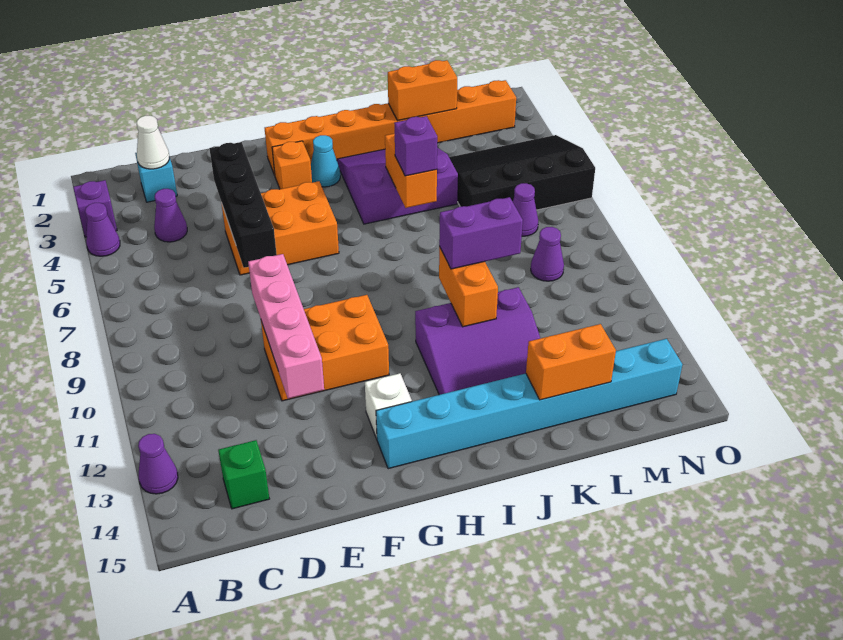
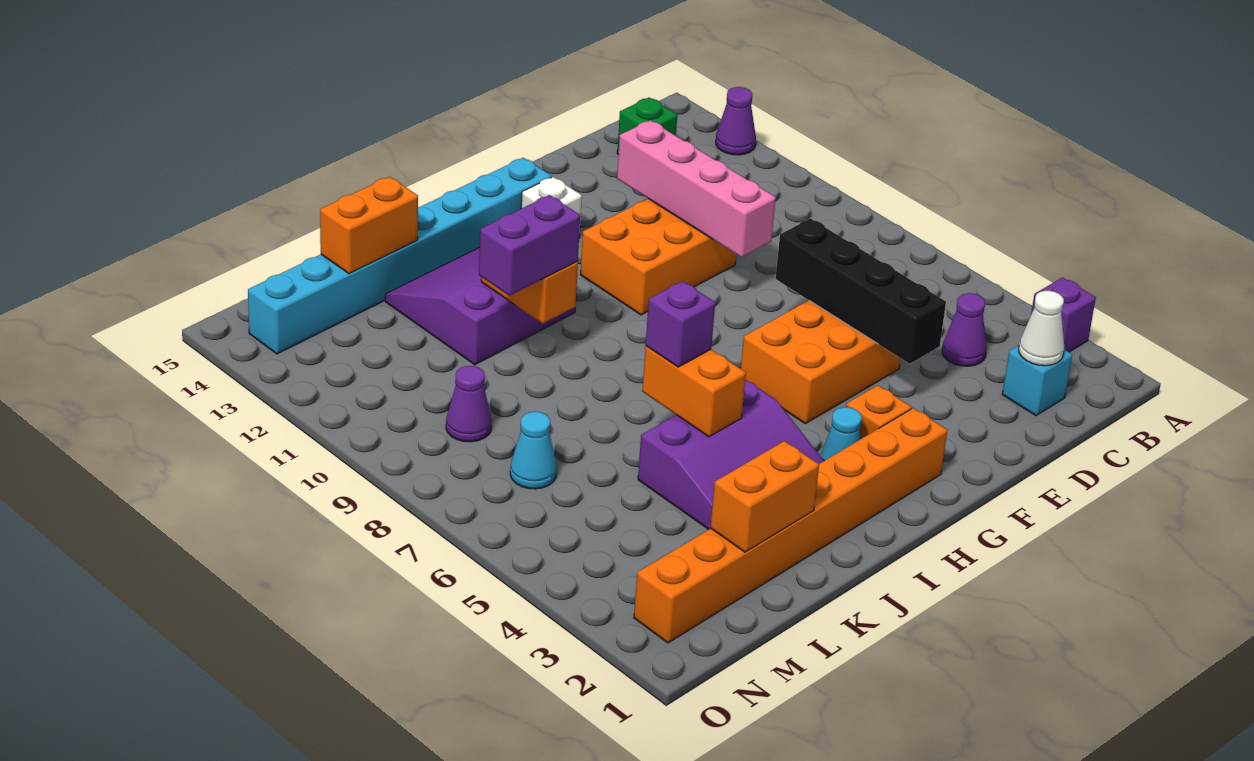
purple 1x1 cone [85,203,120,256] -> none
black 3x4 slope [449,135,595,210] -> none
purple 1x1 cone [513,183,538,236] -> cyan 1x1 cone [510,412,557,489]

